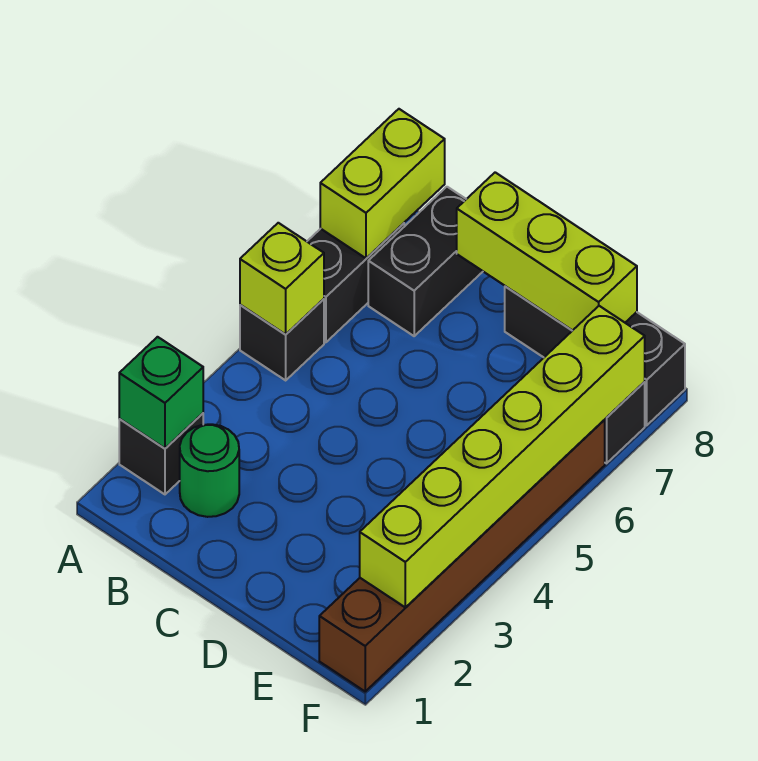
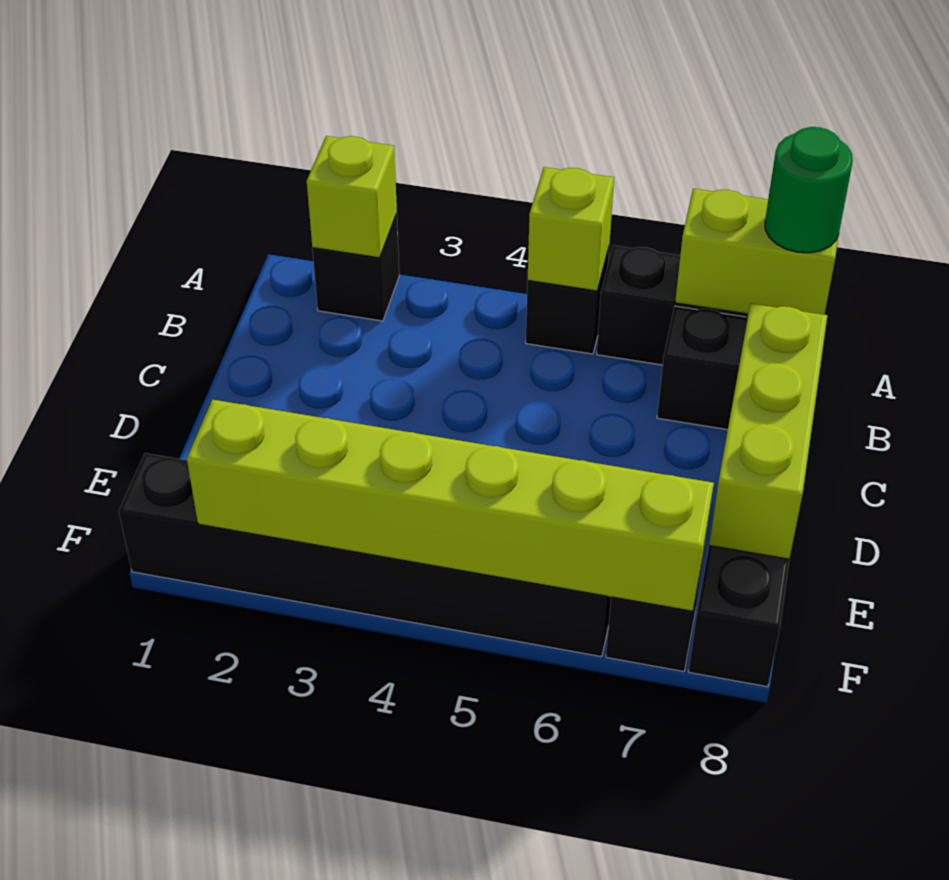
green 1x1 brick [119,337,203,448] -> lime 1x1 brick [307,136,397,258]
green 1x1 round brick [180,424,239,517] -> green 1x1 round brick moved to [765,127,853,253]
brown 1x6 brick [319,420,605,691] -> black 1x6 brick [119,453,611,657]

